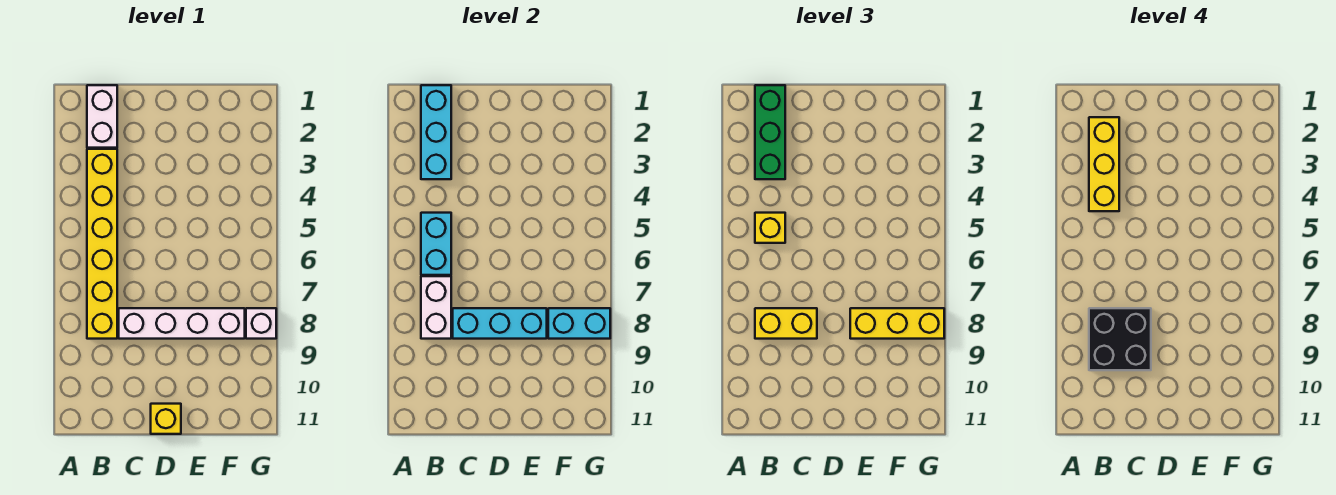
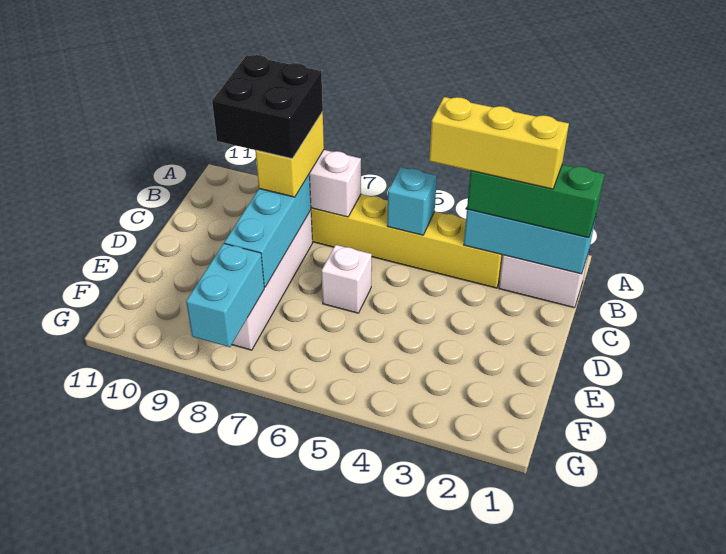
cyan 1x2 brick [421,213,451,275] -> cyan 1x1 brick [387,167,437,235]
yellow 1x1 brick [755,213,785,243] -> none
yellow 1x1 brick [151,404,181,434] -> none
yellow 1x3 brick [850,308,944,339] -> none
white 1x1 brick [246,308,276,339] -> white 1x1 brick moved to [321,245,372,313]

